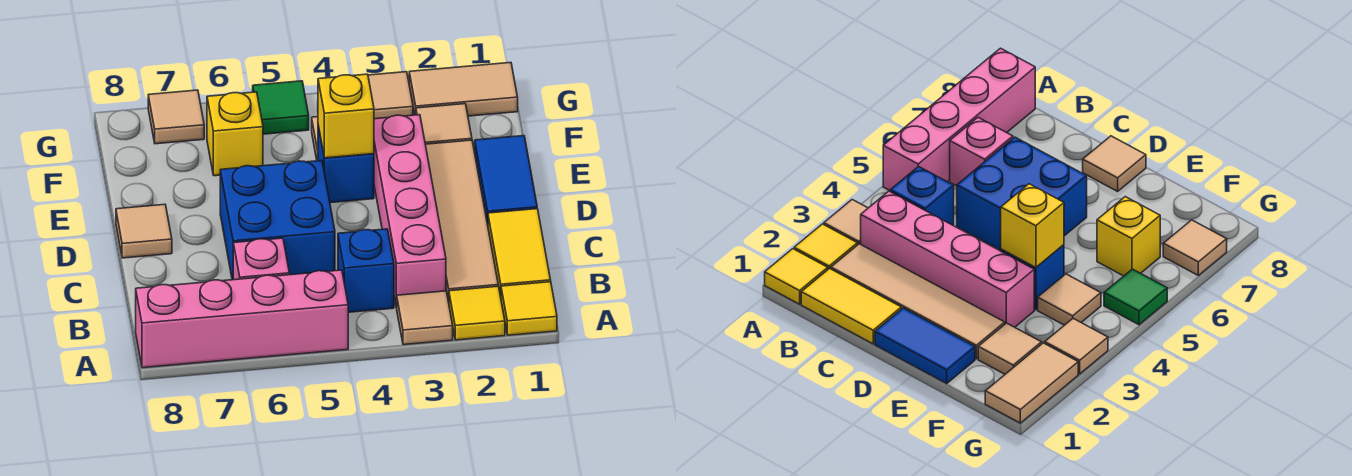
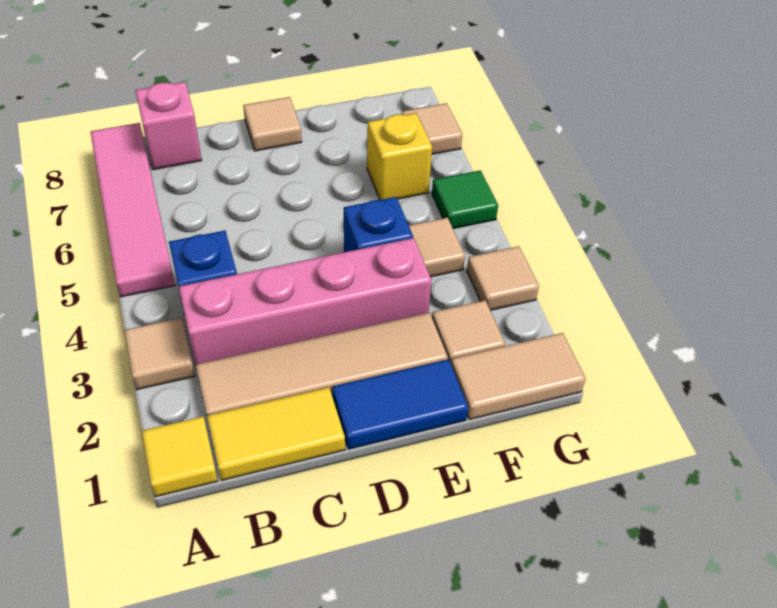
yellow 1x1 tile [449,286,505,340] -> none
pink 1x4 brick [136,270,348,368] -> pink 1x4 tile [91,123,175,297]
pink 1x1 brick [233,238,289,280] -> pink 1x1 brick moved to [135,82,202,170]
blue 2x2 brick [220,161,335,280] -> none
yellow 1x1 brick [318,74,374,158] -> none
tan 1x2 tile [409,63,518,116] -> tan 1x2 tile turned to [451,333,586,420]

